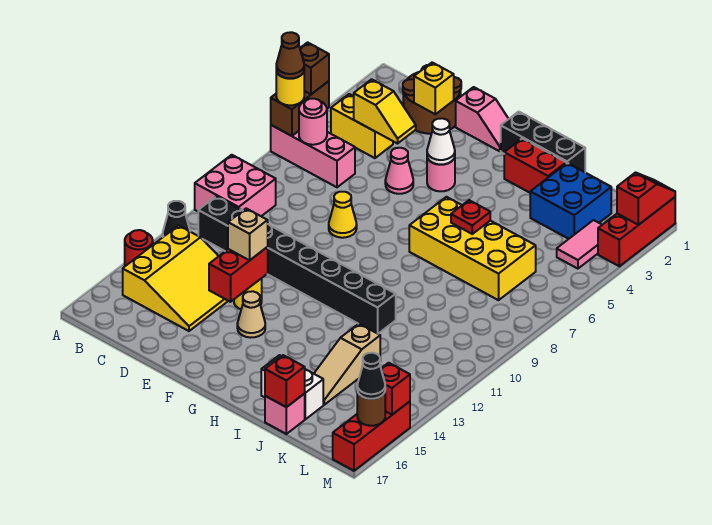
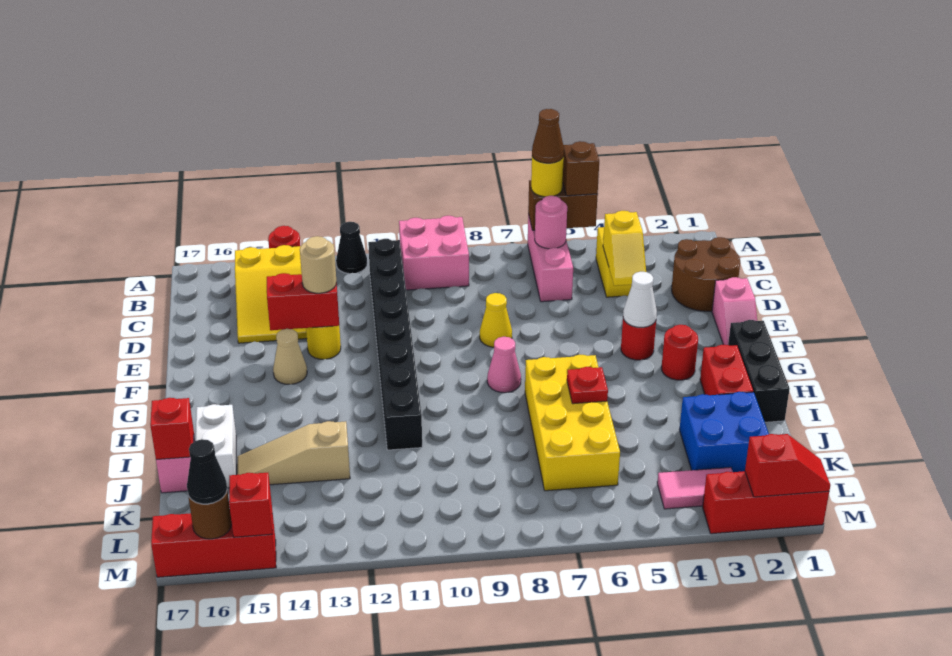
yellow 1x1 brick [414,63,454,114] -> none
pink 1x1 cone [385,148,413,194] -> pink 1x1 cone moved to [487,337,521,393]
tan 1x1 brick [228,208,268,260] -> tan 1x1 round brick [300,236,336,293]
pink 1x1 round brick [427,157,455,191] -> red 1x1 round brick [621,319,656,360]
none -> red 1x1 round brick [662,325,698,380]

